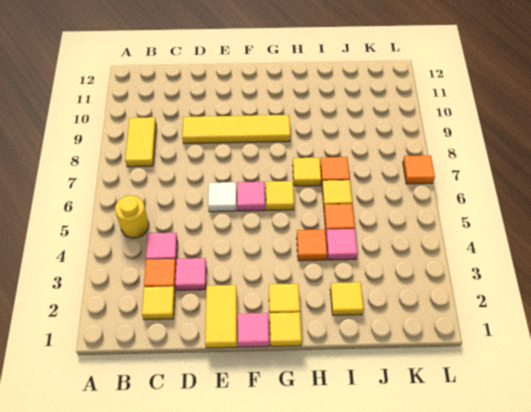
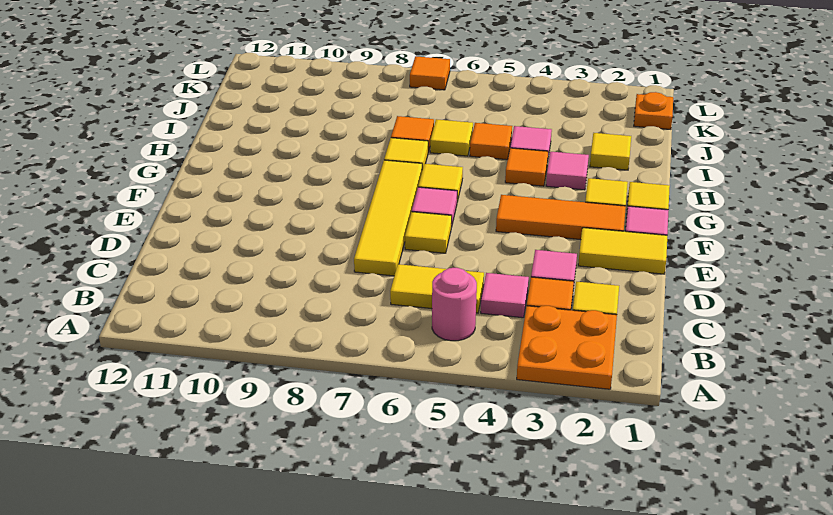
none -> orange 2x2 plate [517,306,617,389]
yellow 1x1 round brick [115,195,149,238] -> pink 1x1 round brick [432,268,477,341]
yellow 1x2 tile [125,117,156,167] -> yellow 1x2 tile moved to [390,264,484,313]
yellow 1x4 tile [182,115,290,144] -> yellow 1x4 tile moved to [354,160,422,276]
white 1x1 tile [208,182,236,212] -> yellow 1x1 tile [405,212,452,253]
none -> orange 1x3 tile [496,195,626,240]
none -> pink 1x1 tile [546,152,589,190]
none -> orange 1x1 plate [634,92,673,129]

